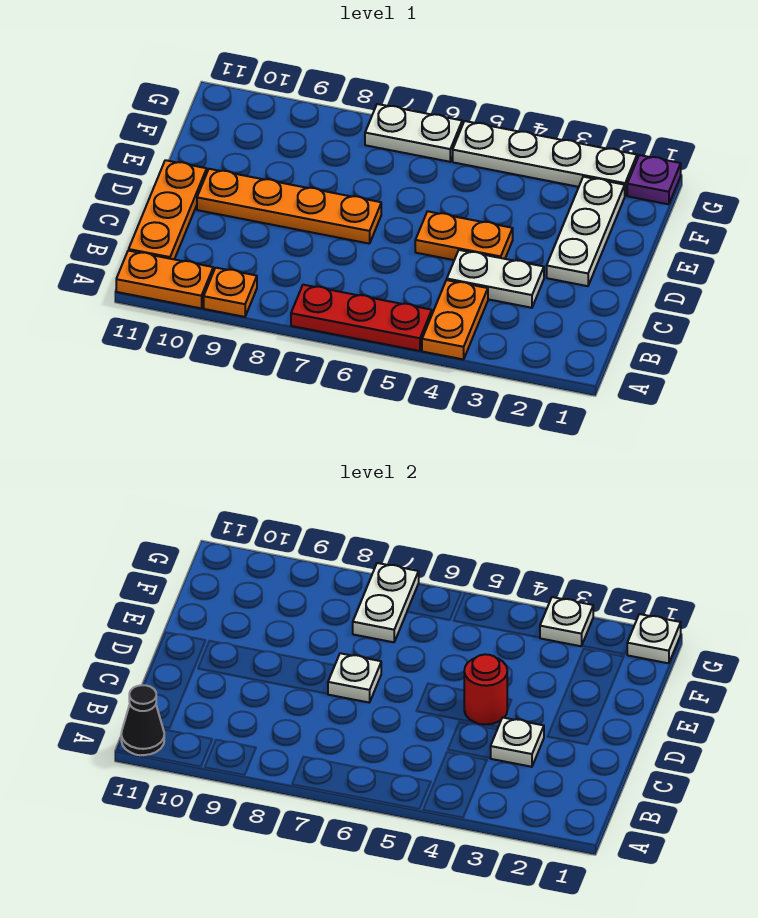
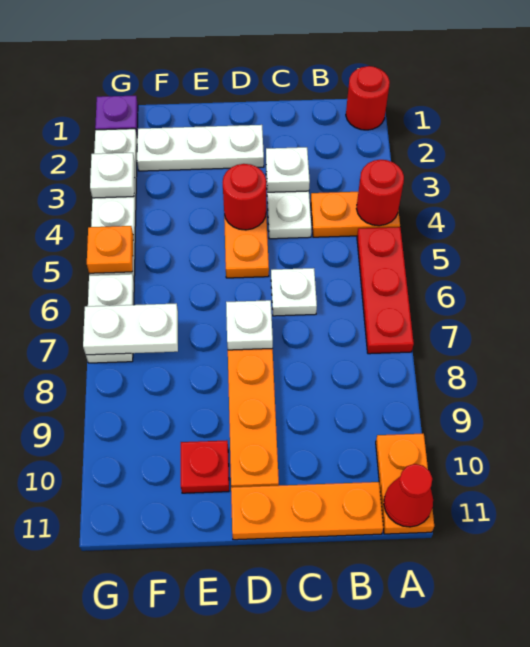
none -> red 1x1 round brick [346,66,390,130]
none -> red 1x1 round brick [356,160,404,226]
orange 1x1 plate [204,268,257,317] -> orange 1x1 plate moved to [87,226,133,274]
black 1x1 cone [121,685,164,755] -> red 1x1 cone [384,464,433,527]
none -> red 1x1 plate [181,440,229,493]
white 1x1 plate [627,614,681,663] -> white 1x1 plate moved to [271,268,317,316]

